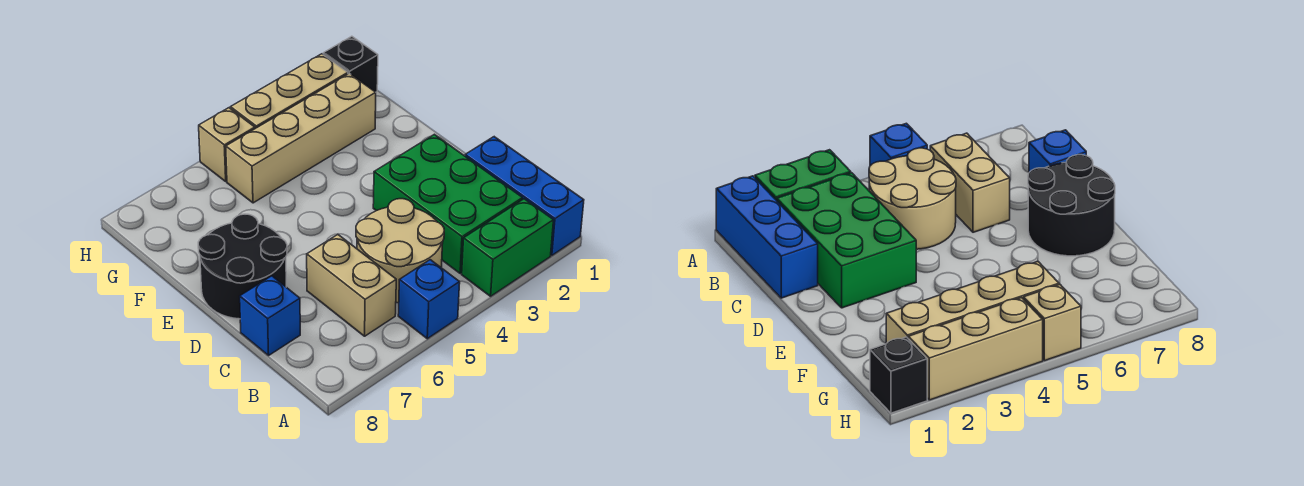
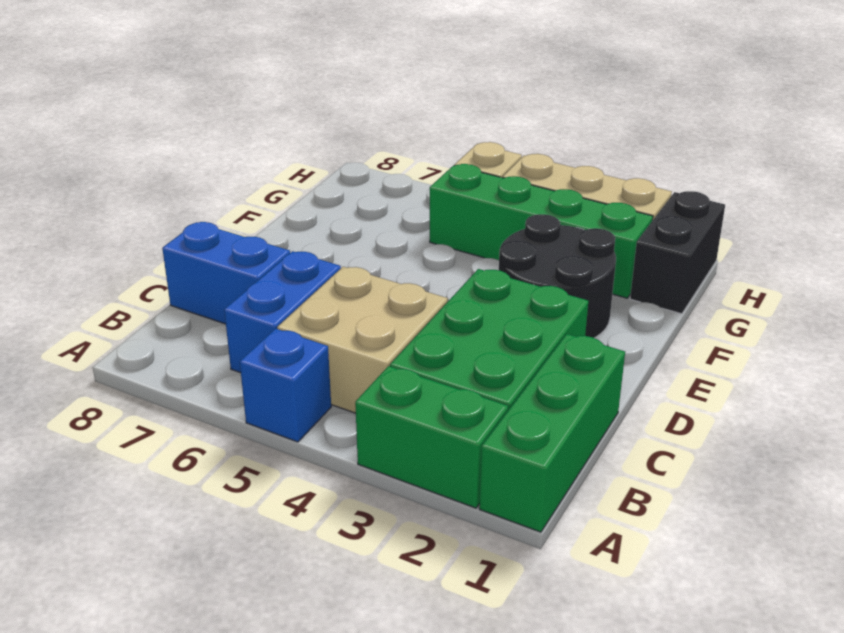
blue 1x3 brick [465,137,584,255] -> green 1x3 brick [479,334,625,532]
tan 2x2 round brick [356,199,444,303] -> tan 2x2 brick [277,267,448,413]
tan 1x2 brick [307,235,396,336] -> blue 1x2 brick [224,251,341,373]
blue 1x1 brick [240,276,300,355] -> blue 1x2 brick [162,222,290,324]
black 2x2 round brick [198,214,287,319] -> black 2x2 round brick moved to [499,214,616,338]
tan 1x4 brick [226,73,376,203] -> green 1x4 brick [430,164,653,298]
black 1x1 brick [323,36,378,92] -> black 1x2 brick [630,191,725,314]

